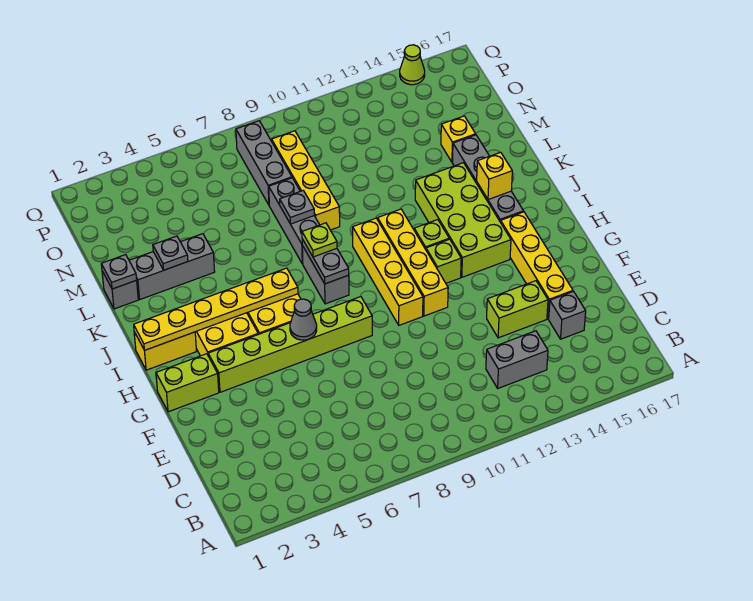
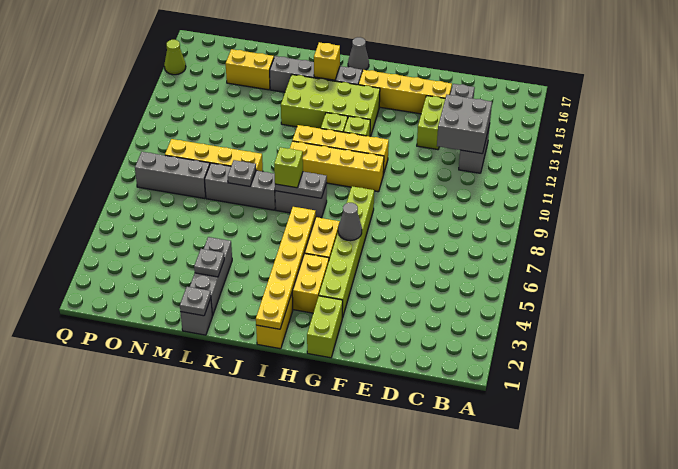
none -> grey 2x2 brick [437,95,492,154]
none -> grey 1x1 cone [348,37,369,71]
lime 1x1 plate [302,223,337,257] -> lime 1x1 brick [274,147,303,188]
yellow 1x1 brick [441,116,476,162] -> yellow 1x2 brick [226,49,274,90]

